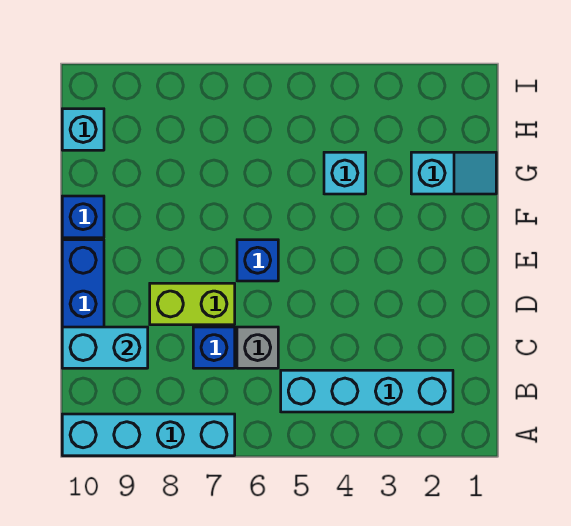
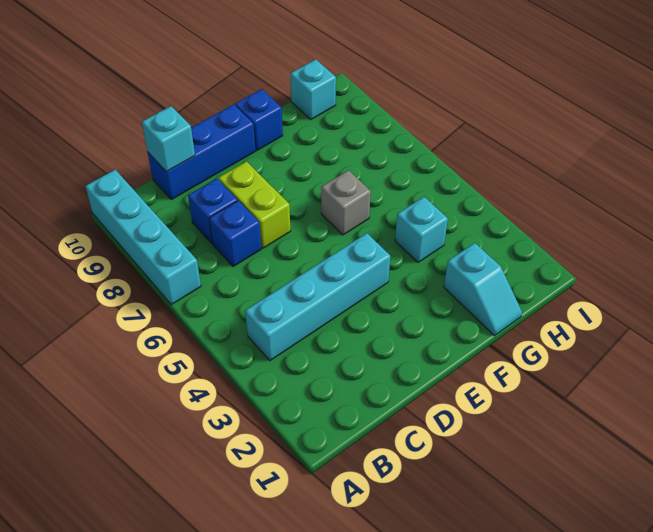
cyan 1x4 brick [281,370,453,412] -> cyan 1x4 brick turned to [245,233,390,361]
grey 1x1 brick [237,327,278,368] -> grey 1x1 brick moved to [321,170,371,235]
cyan 1x2 brick [62,327,148,368] -> cyan 1x1 brick [142,106,195,172]
blue 1x1 brick [237,240,278,281] -> blue 1x1 brick moved to [188,179,237,243]

